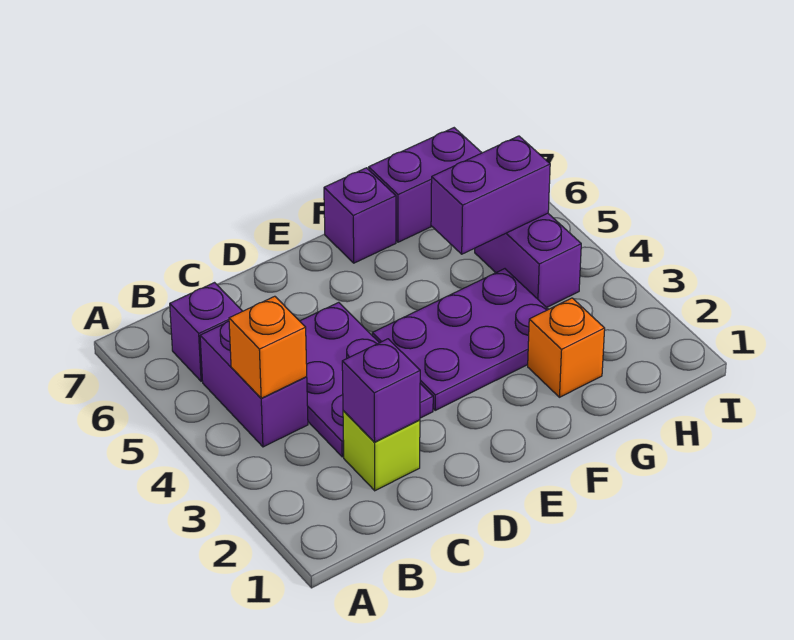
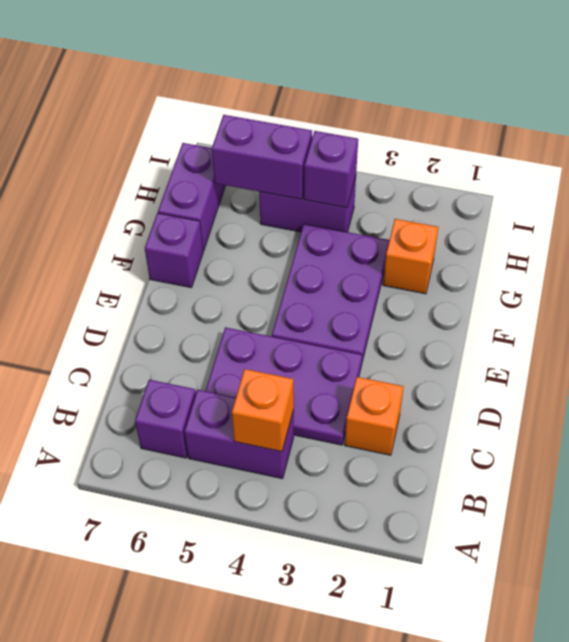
lime 1x1 brick [343,411,420,491] -> orange 1x1 brick [345,377,404,455]
purple 1x1 brick [342,339,420,442] -> purple 1x1 brick moved to [304,131,358,208]
purple 1x2 brick [431,136,550,254] -> purple 1x2 brick turned to [212,115,312,199]

